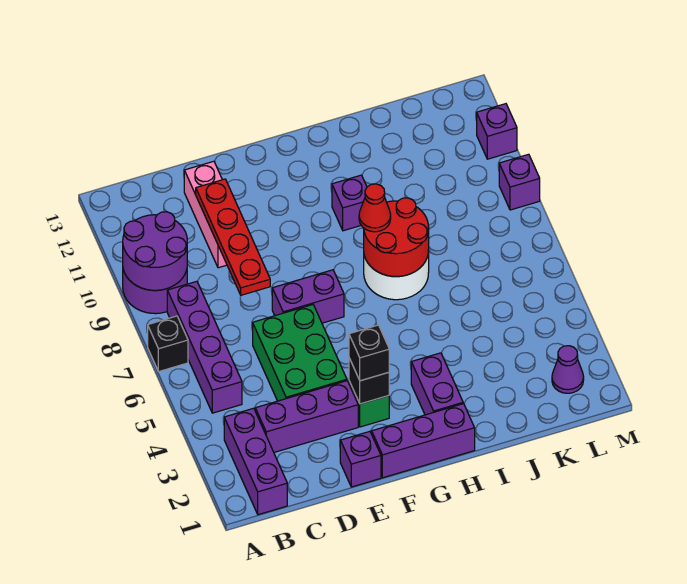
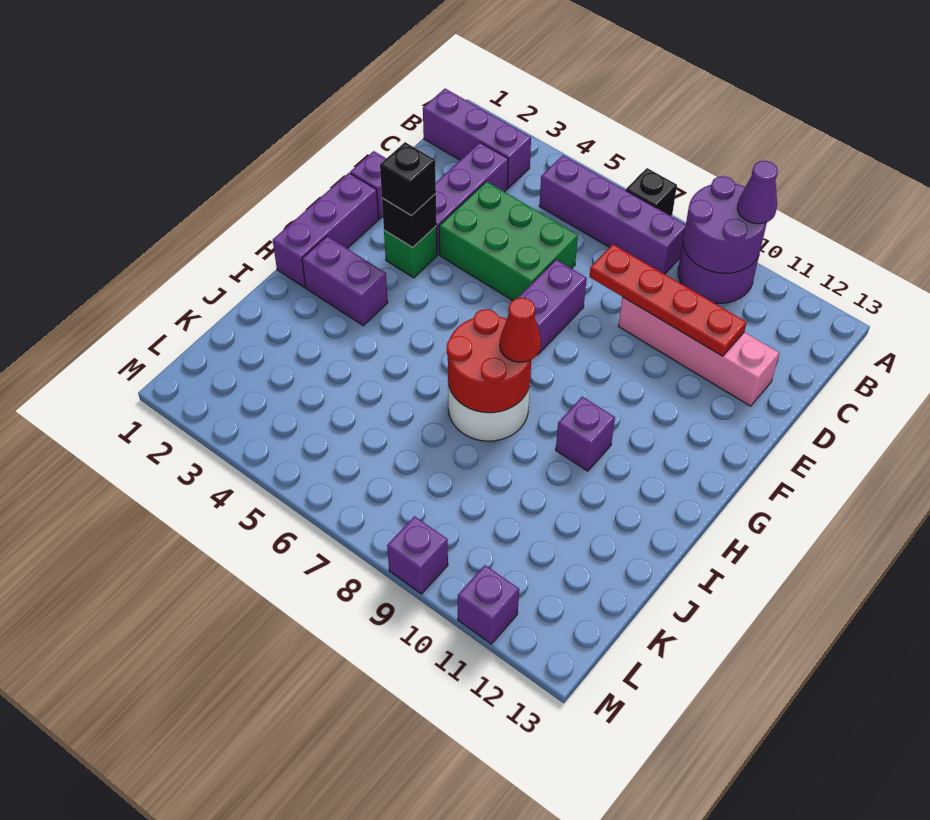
pink 1x3 brick [184,161,227,268] -> pink 1x4 brick [618,297,779,406]
purple 1x1 cone [552,346,584,393] -> purple 1x1 cone moved to [737,161,778,224]

